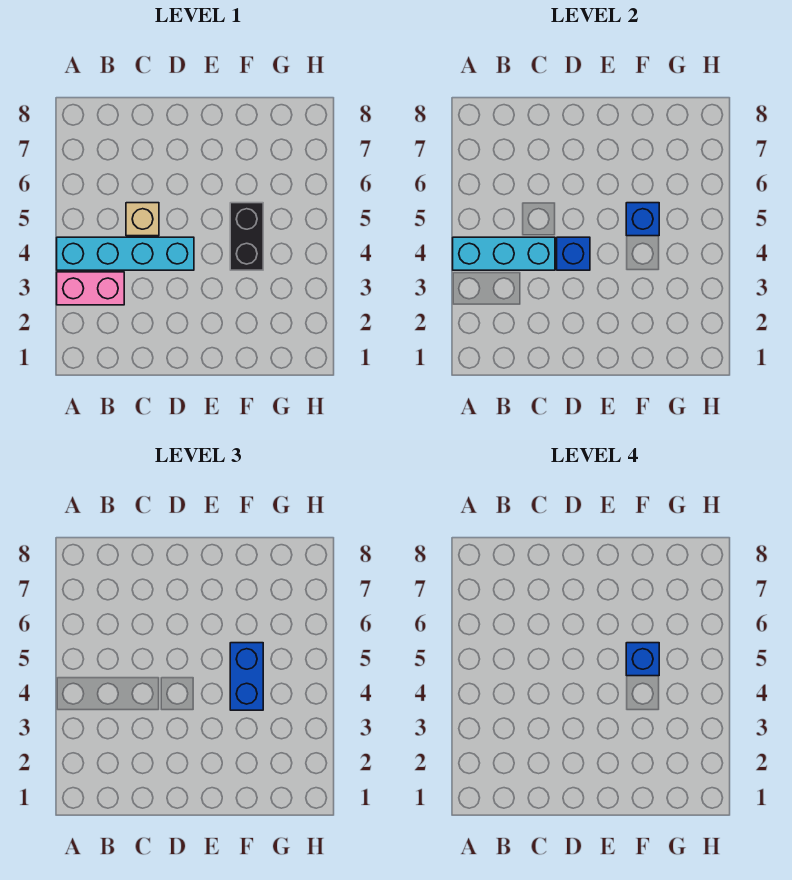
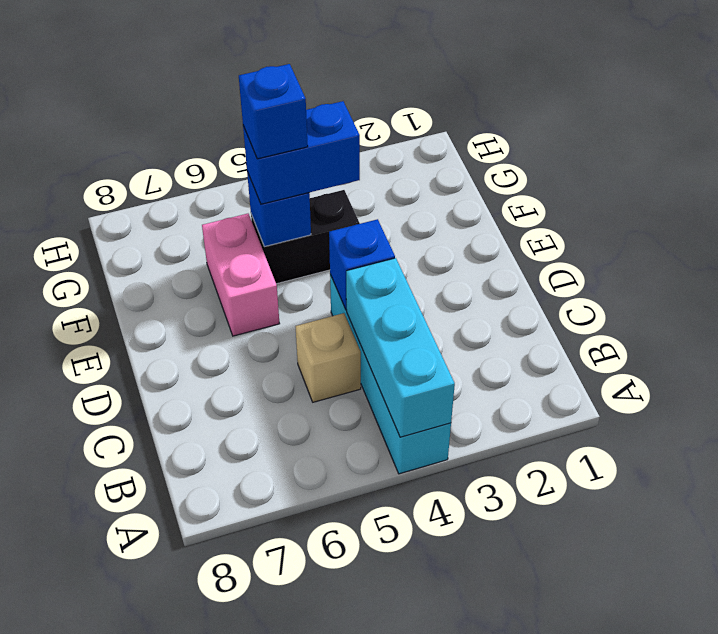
pink 1x2 brick [57,272,124,305] -> pink 1x2 brick moved to [202,214,280,336]

